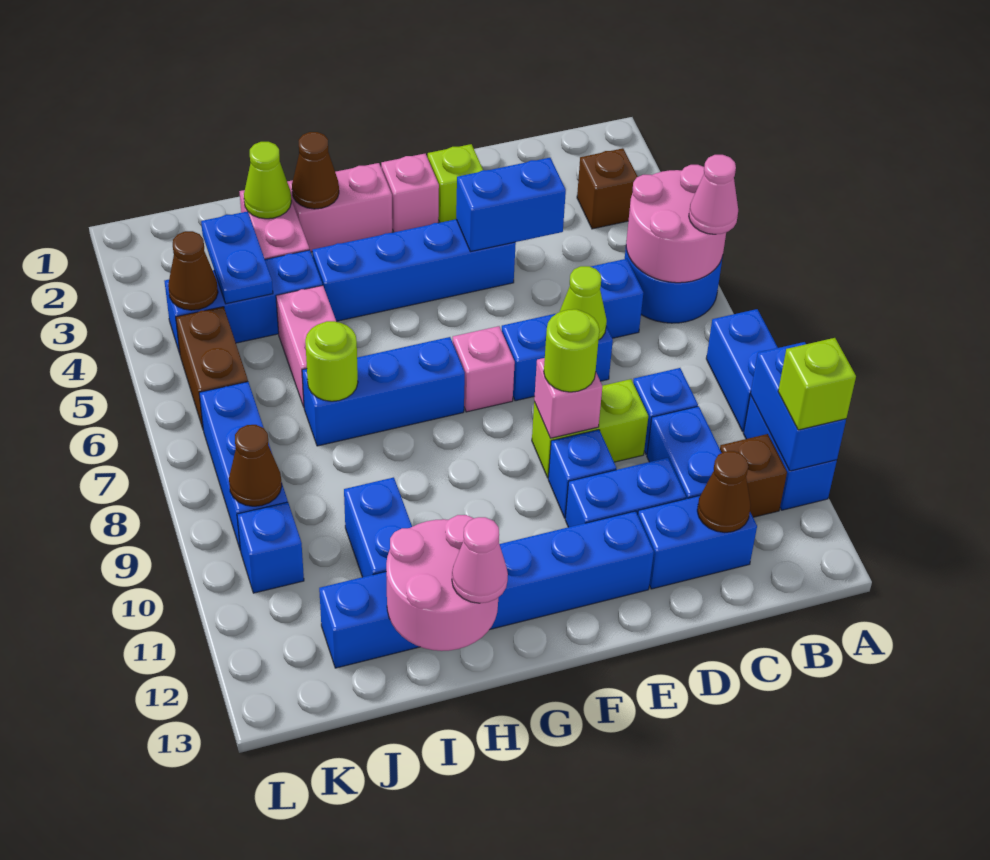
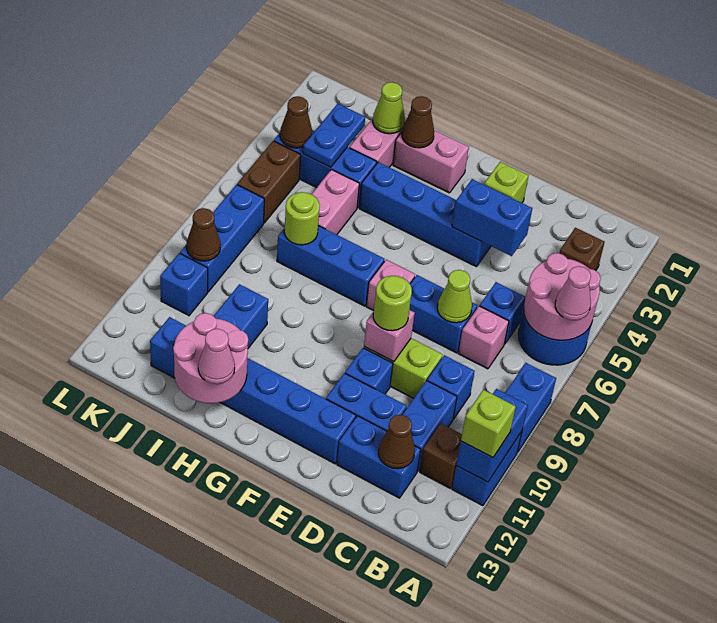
pink 1x1 brick [381,154,439,232] -> pink 1x1 brick moved to [458,306,509,369]

